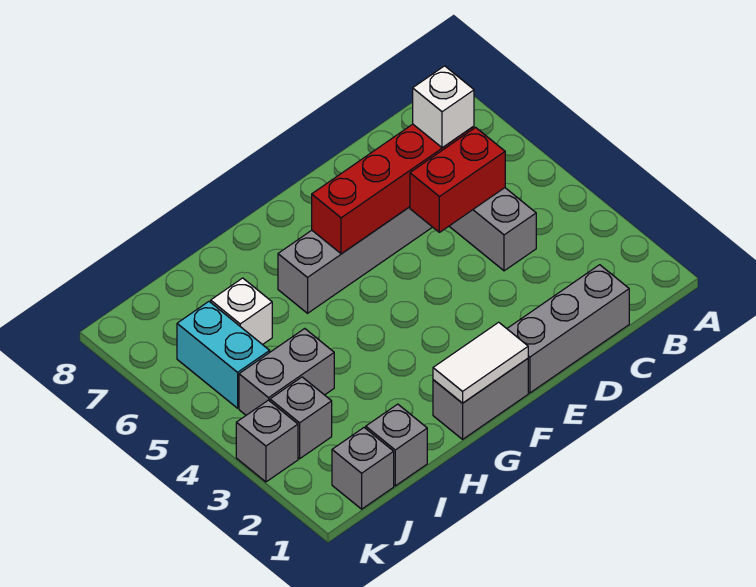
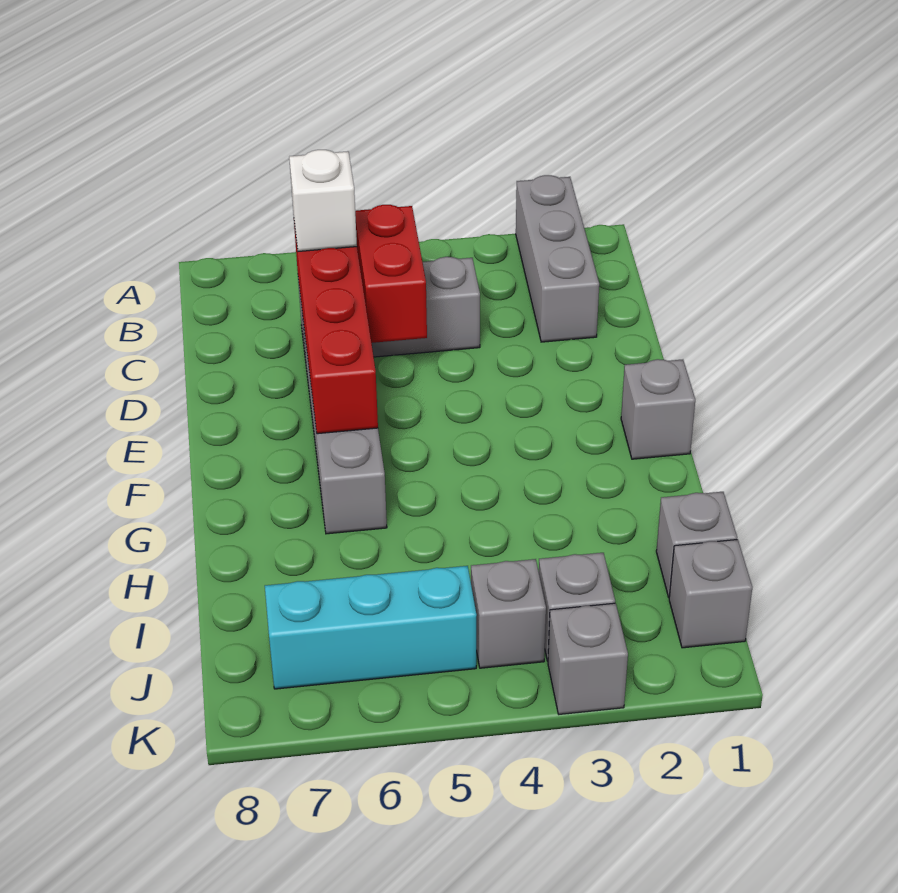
grey 1x3 brick [507,265,629,393] -> grey 1x3 brick moved to [516,175,599,342]
grey 1x2 brick [433,358,528,439] -> grey 1x1 brick [621,359,695,459]
white 1x2 tile [433,322,528,403] -> none
grey 1x2 brick [239,329,334,415] -> grey 1x1 brick [471,559,546,668]
white 1x1 brick [211,278,272,345] -> none
cyan 1x2 brick [177,302,270,408] -> cyan 1x3 brick [265,566,477,689]

